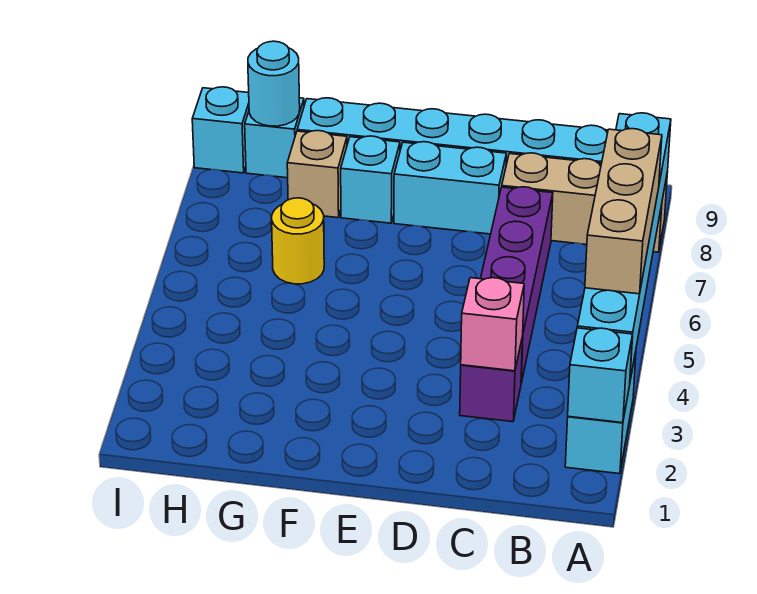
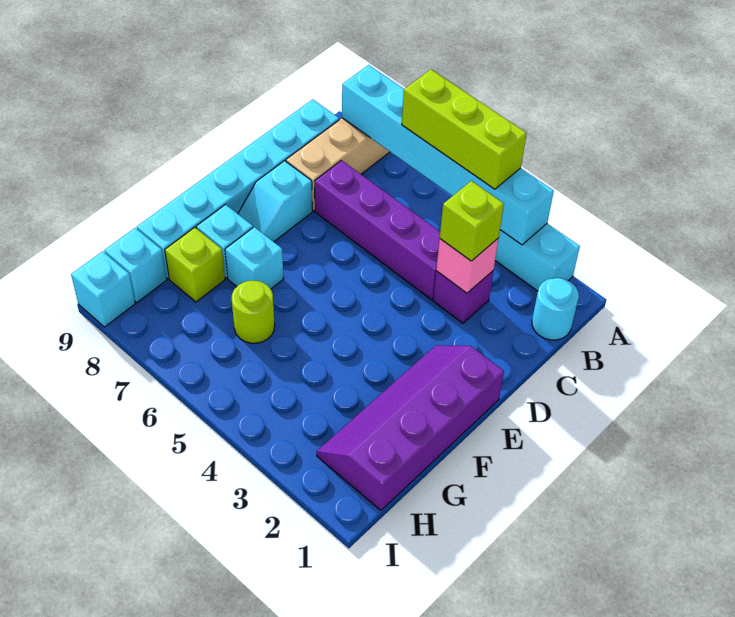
cyan 1x1 brick [568,328,633,423] -> cyan 1x1 brick moved to [225,227,284,289]
tan 1x3 brick [585,129,662,294] -> lime 1x3 brick [402,69,527,189]
none -> lime 1x1 brick [440,181,504,261]
cyan 1x2 brick [394,142,506,234] -> cyan 1x2 slope [238,161,312,242]
none -> purple 2x4 slope [317,345,504,510]
yellow 1x1 round brick [272,198,324,284] -> lime 1x1 round brick [232,281,275,343]
tan 1x1 brick [287,131,347,218] -> lime 1x1 brick [165,227,225,302]
cyan 1x1 round brick [248,41,300,126] -> cyan 1x1 round brick moved to [532,278,579,340]

